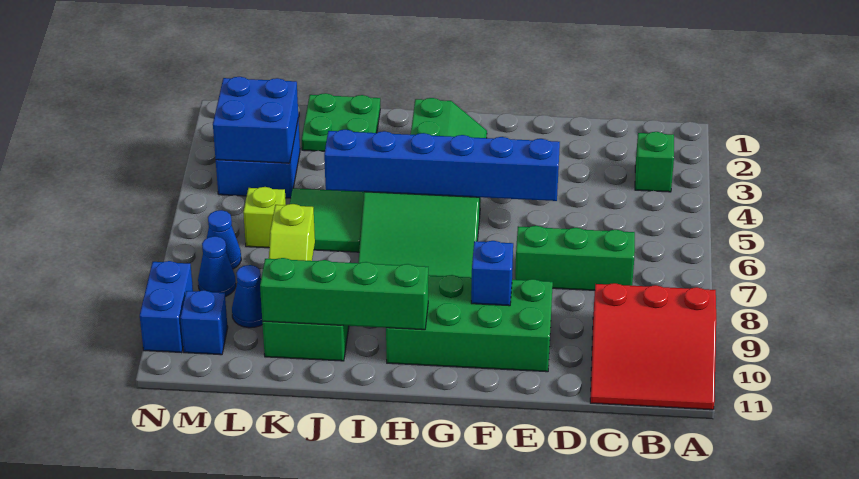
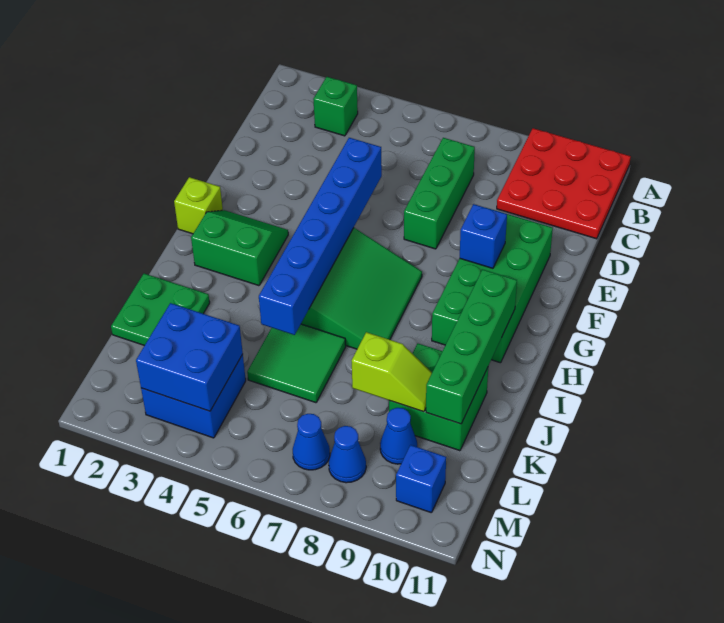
red 3x3 slope [590,283,716,410] -> red 3x3 plate [497,128,631,239]
lime 1x1 brick [243,187,286,248] -> lime 1x1 brick moved to [174,177,223,234]
blue 1x2 brick [140,261,193,353] -> none

